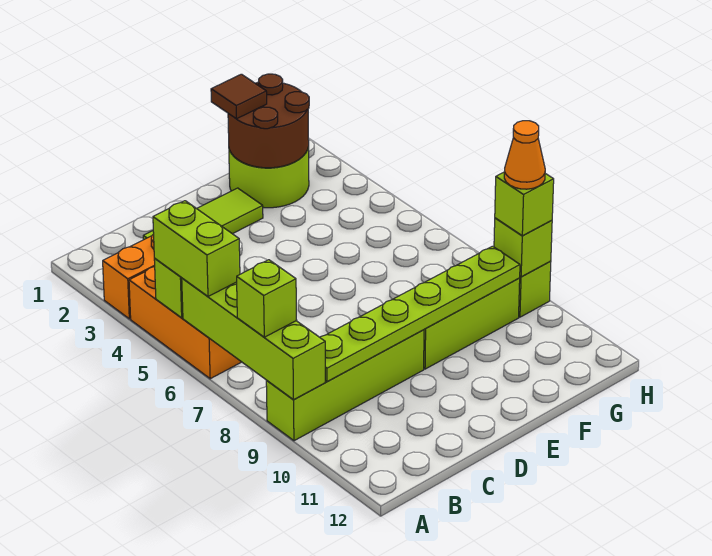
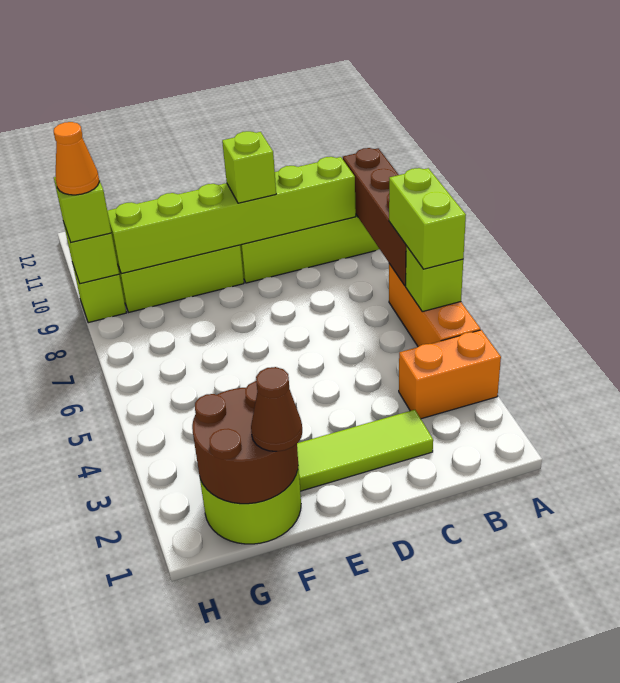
lime 1x4 brick [182,278,325,400] -> brown 1x4 brick [343,148,407,286]
lime 1x1 brick [237,260,296,337] -> lime 1x1 brick moved to [222,131,276,203]
lime 1x6 plate [320,246,520,382] -> lime 1x6 brick [107,157,356,274]
brown 1x1 tile [211,74,267,119] -> brown 1x1 cone [251,367,302,451]

